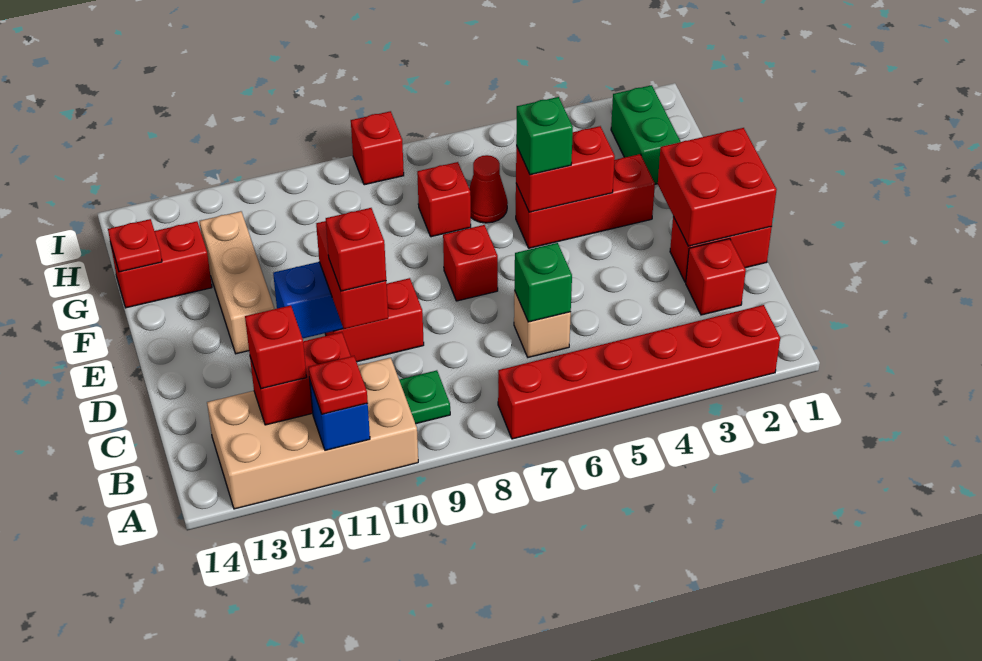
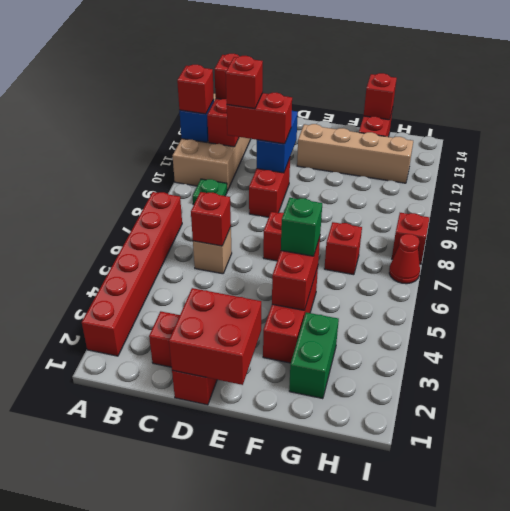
red 1x1 plate [309,356,368,414] -> red 1x1 brick [177,65,214,114]
green 1x1 brick [514,243,572,322] -> red 1x1 brick [191,192,231,246]
tan 1x3 brick [200,211,274,354] -> tan 1x4 brick [297,124,413,183]
green 1x2 brick [611,85,681,184] -> green 1x2 brick turned to [289,312,339,399]
red 1x1 cone [469,155,508,223] -> red 1x1 cone moved to [389,234,420,284]
red 1x1 plate [108,219,162,272] -> red 1x1 brick [364,73,397,120]

